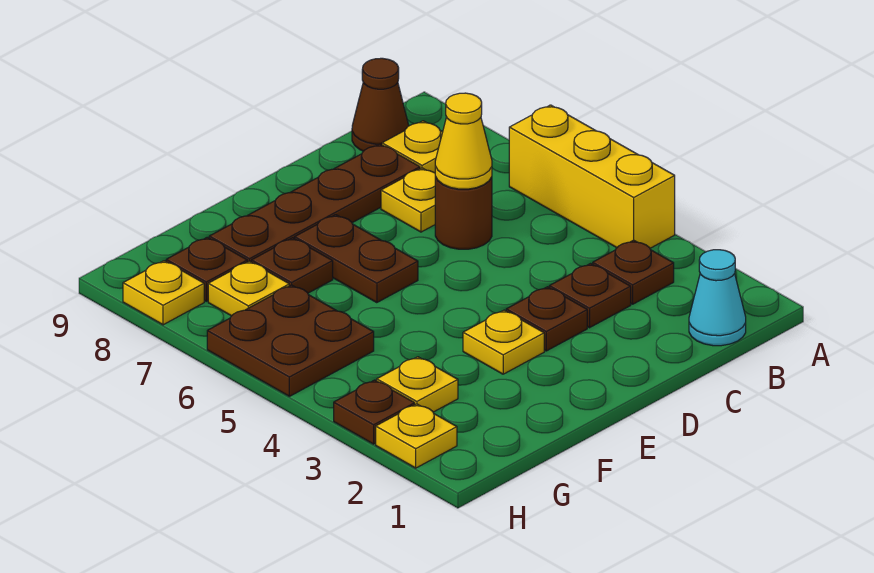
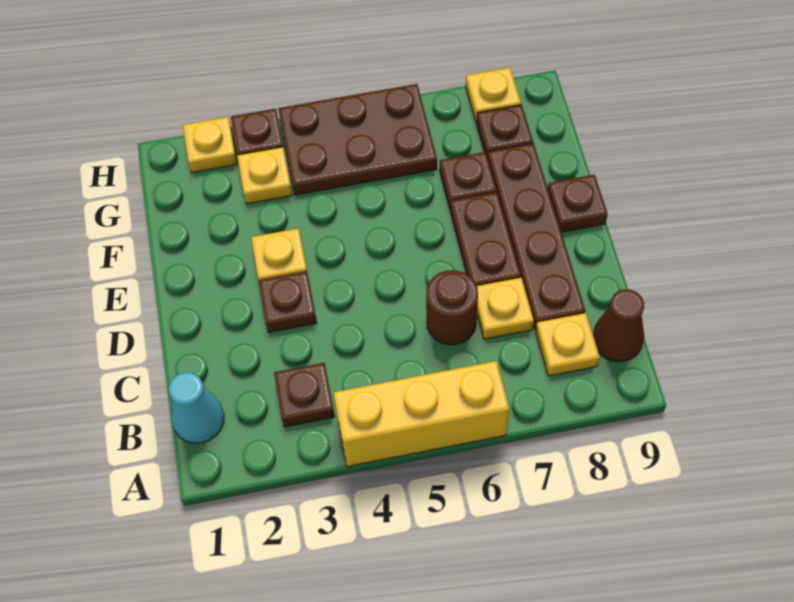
brown 1x1 plate [549,264,631,328] -> brown 1x1 plate moved to [548,175,608,232]
yellow 1x1 cone [435,93,492,189] -> none
brown 1x2 plate [295,215,418,303] -> brown 1x2 plate turned to [450,192,521,286]
brown 2x2 plate [207,285,374,396] -> brown 2x3 plate [278,84,437,195]
yellow 1x1 plate [208,261,289,316] -> none

